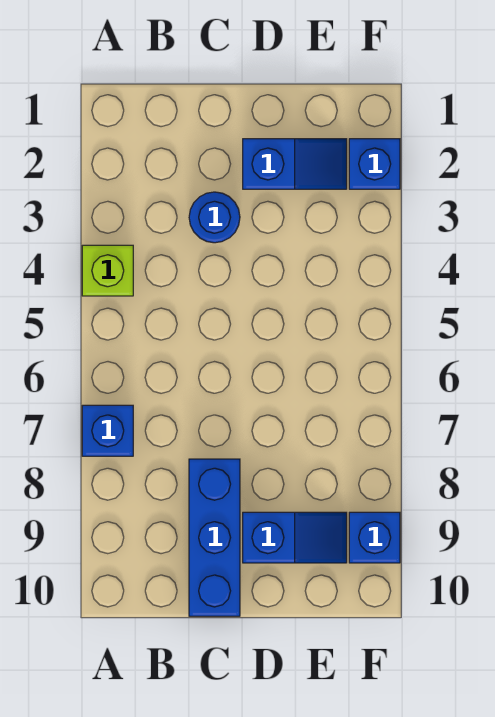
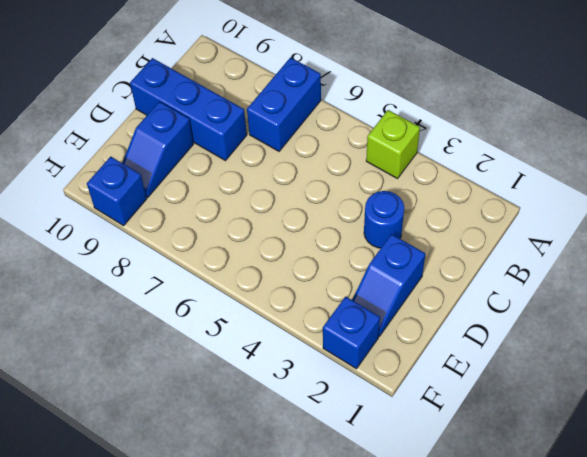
blue 1x1 brick [82,405,133,456] -> blue 1x2 brick [247,58,321,151]

